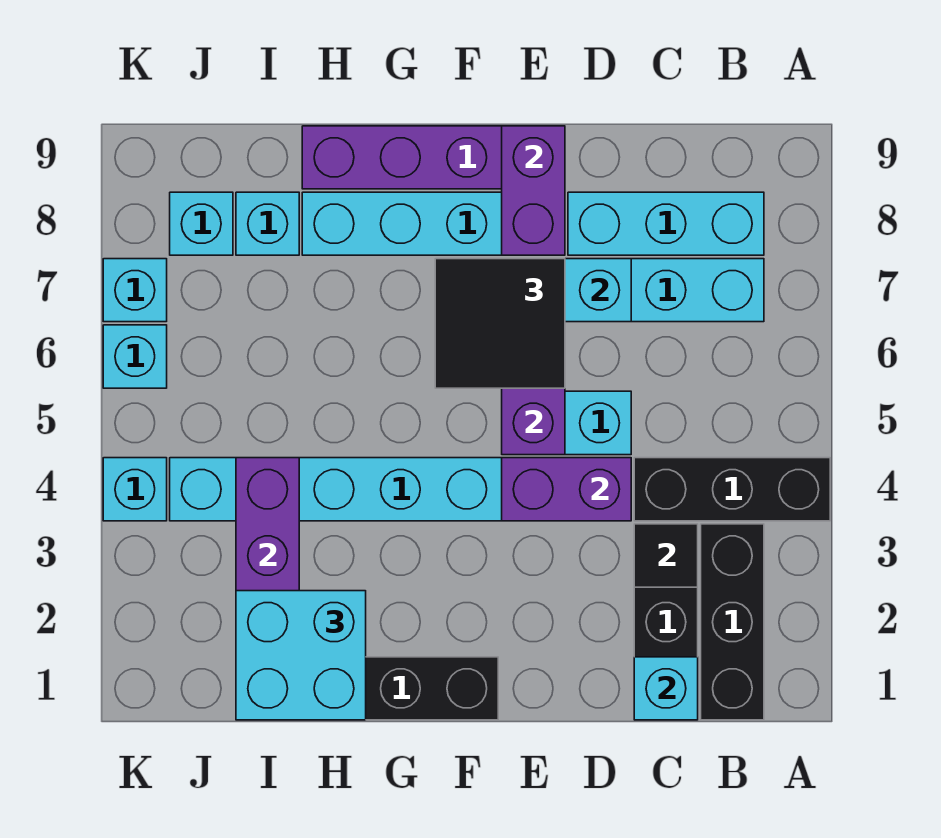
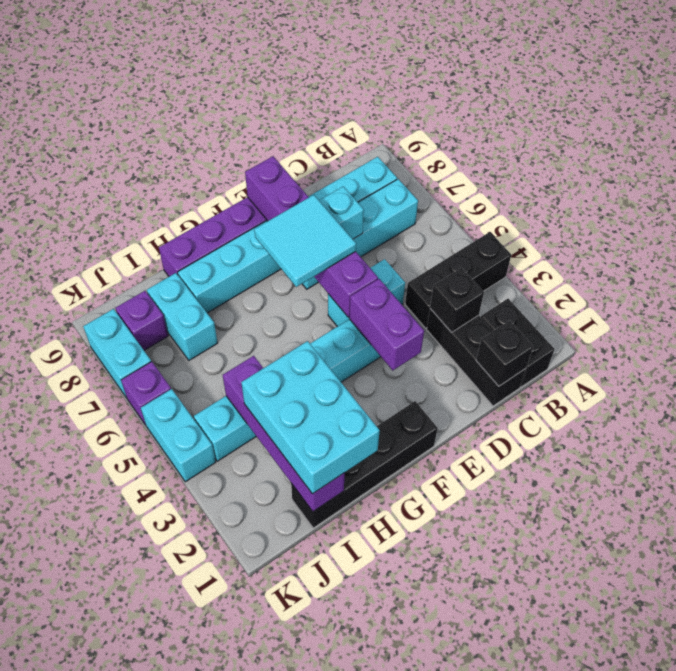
black 1x3 brick [701,524,764,720] -> black 1x2 brick [481,299,555,387]
cyan 1x1 brick [634,657,698,720] -> black 1x1 brick [476,321,533,386]
black 1x1 tile [634,524,698,587] -> black 1x1 brick [430,268,484,333]
purple 1x2 brick [502,458,631,521] -> purple 1x2 brick turned to [349,279,424,370]
black 2x2 tile [435,259,565,388] -> cyan 2x2 tile [254,195,356,287]
cyan 2x2 brick [236,591,366,720] -> cyan 2x3 brick [241,341,380,494]
cyan 1x1 brick [236,192,299,255] -> cyan 1x2 brick [147,273,218,360]
cyan 1x1 brick [170,192,233,255] -> purple 1x1 brick [115,291,168,350]
cyan 1x1 brick [103,458,167,521] -> cyan 1x2 brick [141,389,216,482]
cyan 1x1 brick [103,325,167,388] -> purple 1x1 brick [121,361,171,425]
cyan 1x1 brick [103,259,167,322] -> cyan 1x2 brick [83,309,151,398]

